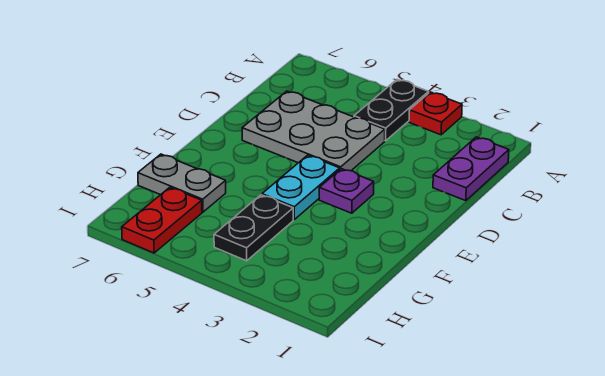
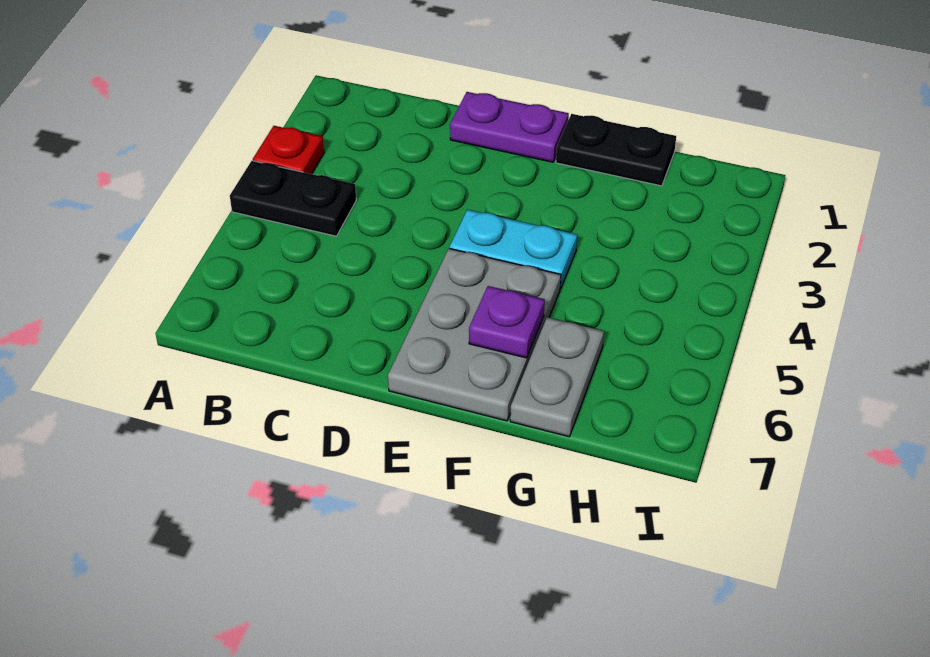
purple 1x2 plate [433,137,509,201] -> purple 1x2 plate moved to [450,92,569,162]
grey 2x3 plate [242,91,385,171] -> grey 2x3 plate moved to [388,248,561,421]
purple 1x1 plate [319,169,374,213] -> purple 1x1 plate moved to [469,286,545,358]
black 1x2 plate [214,195,293,261] -> black 1x2 plate moved to [556,114,676,186]
red 1x2 plate [122,187,202,253] -> none

